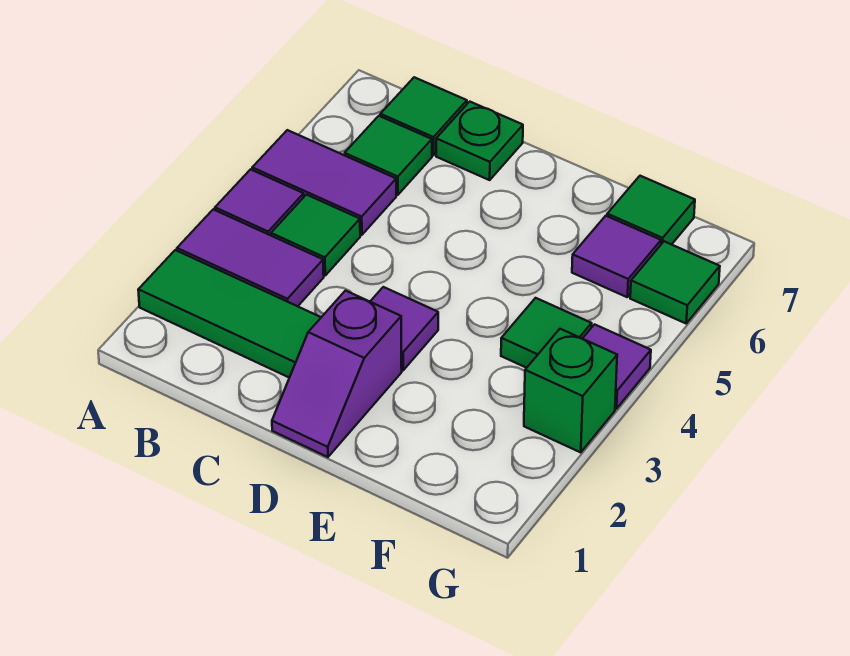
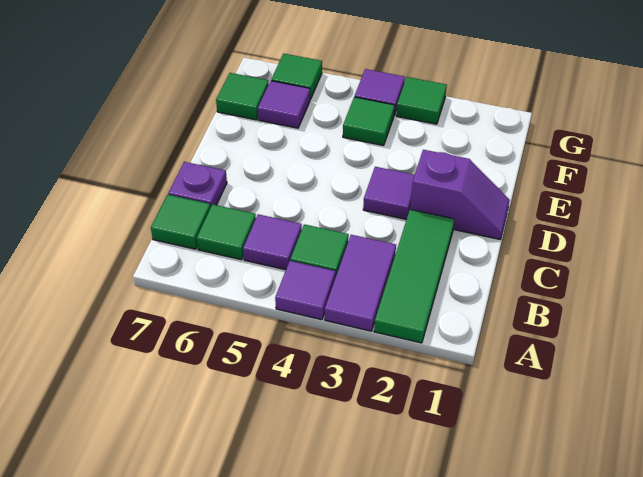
purple 1x2 tile [252,130,396,235] -> purple 1x1 tile [243,214,302,270]
green 1x1 plate [436,102,523,180] -> purple 1x1 plate [168,162,227,207]
green 1x1 brick [524,329,617,452] -> green 1x1 tile [396,77,447,124]

